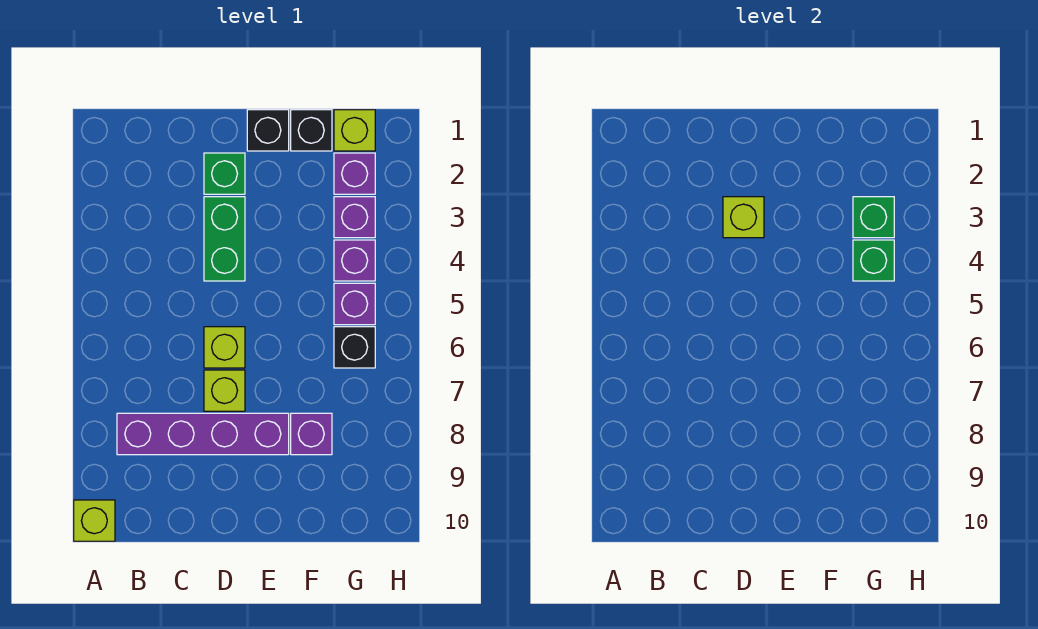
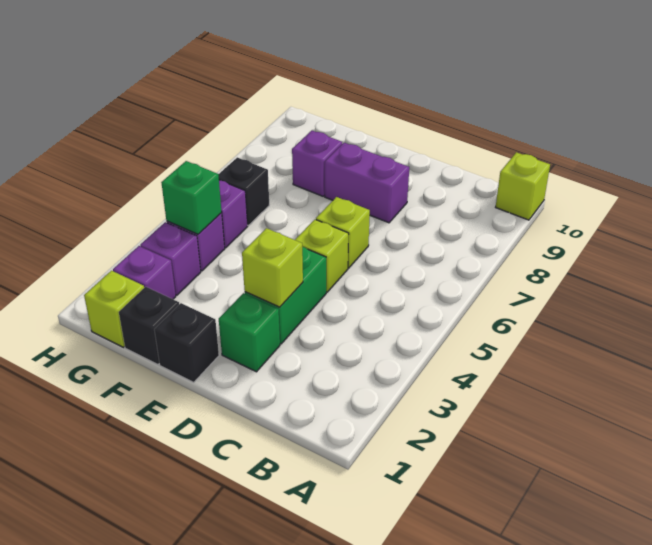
purple 1x4 brick [117,413,289,455] -> purple 1x2 brick [325,143,409,223]
lime 1x1 brick [204,370,245,411] -> lime 1x1 brick moved to [295,220,349,292]
green 1x1 brick [853,197,894,238] -> none

